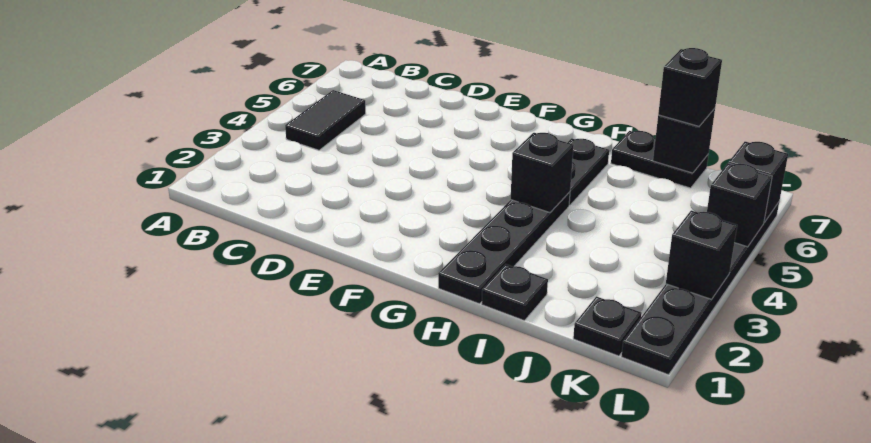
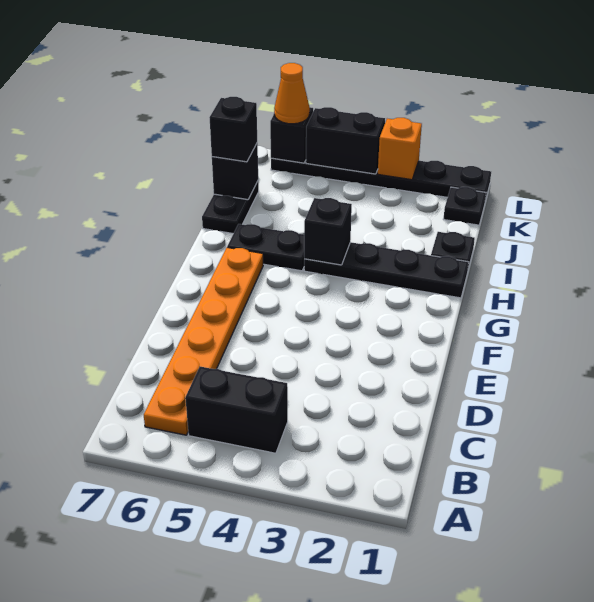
black 1x2 tile [285,90,366,150] -> black 1x2 brick [185,367,288,453]
none -> orange 1x6 plate [144,247,263,435]
black 1x1 brick [666,210,737,299] -> orange 1x1 brick [378,118,422,180]
black 1x1 brick [707,163,772,247] -> black 1x2 brick [306,107,385,174]
none -> orange 1x1 cone [274,63,310,124]

